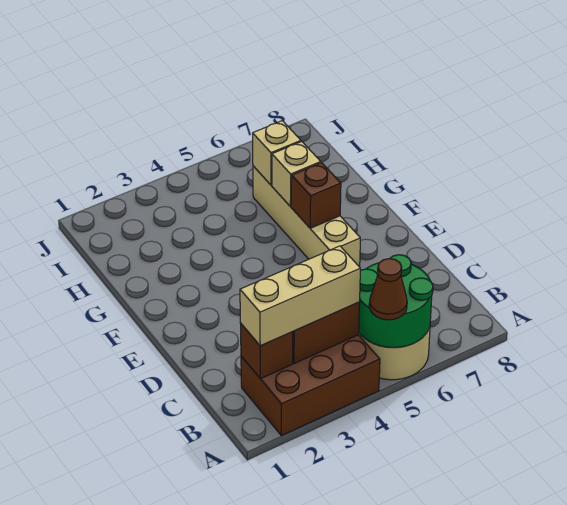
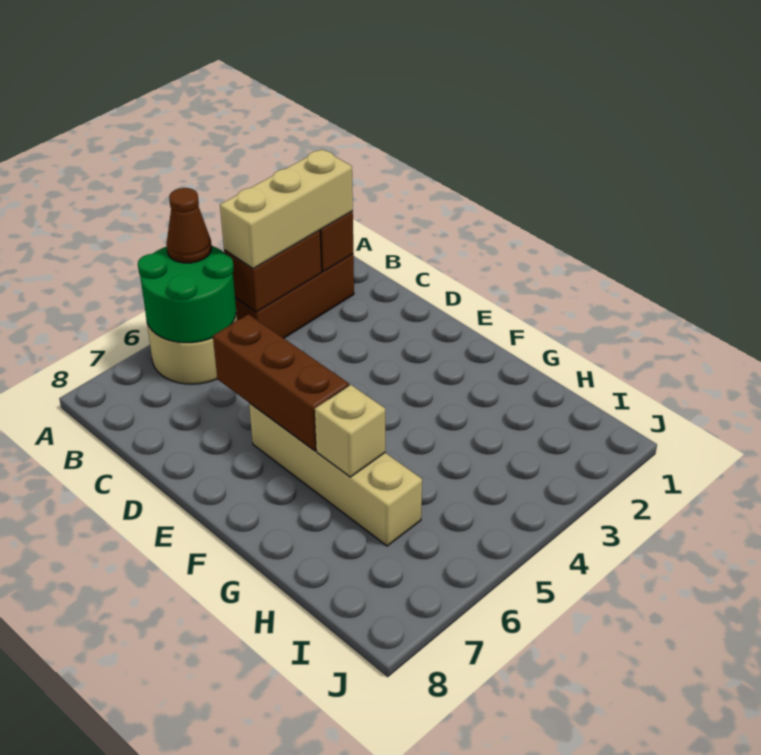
brown 1x1 brick [291,163,341,228] -> brown 1x3 brick [213,314,349,451]
tan 1x1 brick [253,121,301,185] -> none

